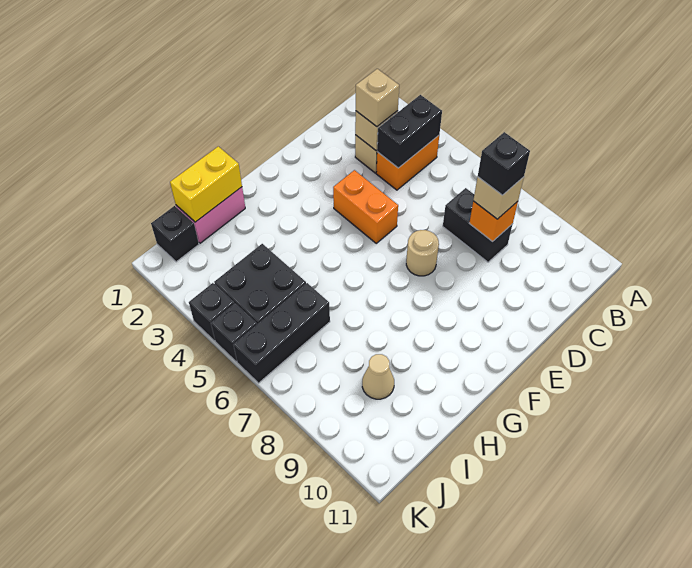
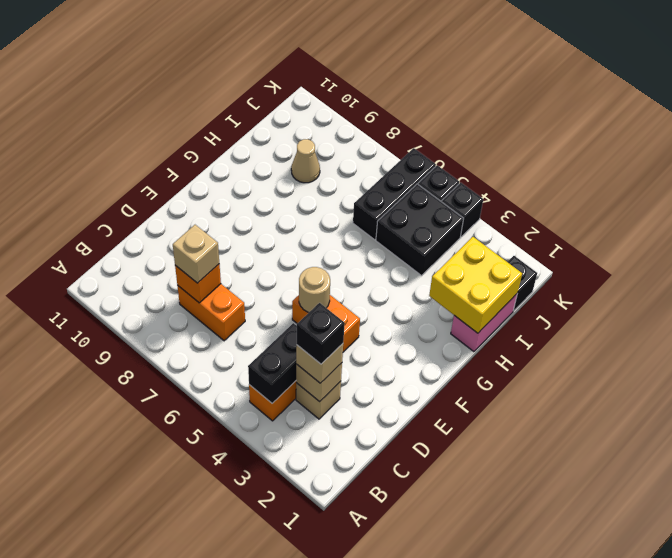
black 1x2 brick [443,188,513,262] -> orange 1x2 brick [177,284,245,341]
black 1x1 brick [478,132,530,195] -> black 1x1 brick moved to [297,303,345,364]
tan 1x1 round brick [406,230,439,276] -> tan 1x1 round brick moved to [299,267,330,312]
yellow 1x2 brick [170,146,242,222] -> yellow 2x2 brick [429,237,522,333]

